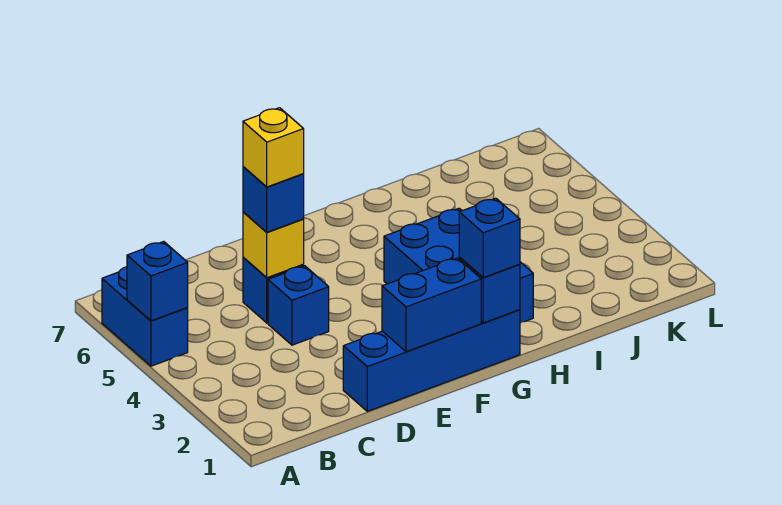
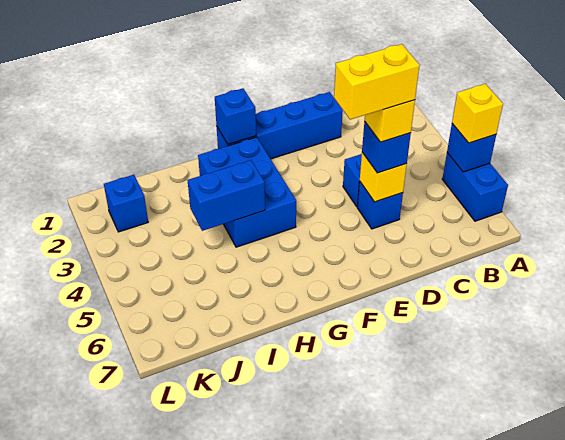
none -> yellow 1x1 brick [452,84,503,143]
none -> yellow 1x2 brick [334,44,420,120]
blue 1x2 brick [382,258,481,352] -> blue 1x2 brick moved to [188,160,265,231]
blue 1x1 brick [459,198,520,278] -> blue 1x1 brick moved to [104,175,148,232]

